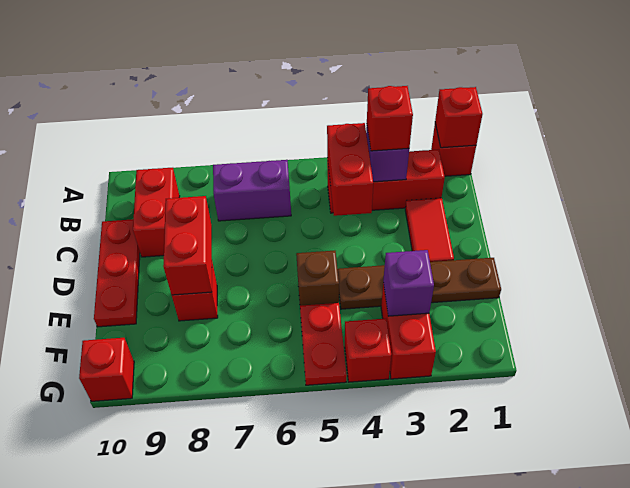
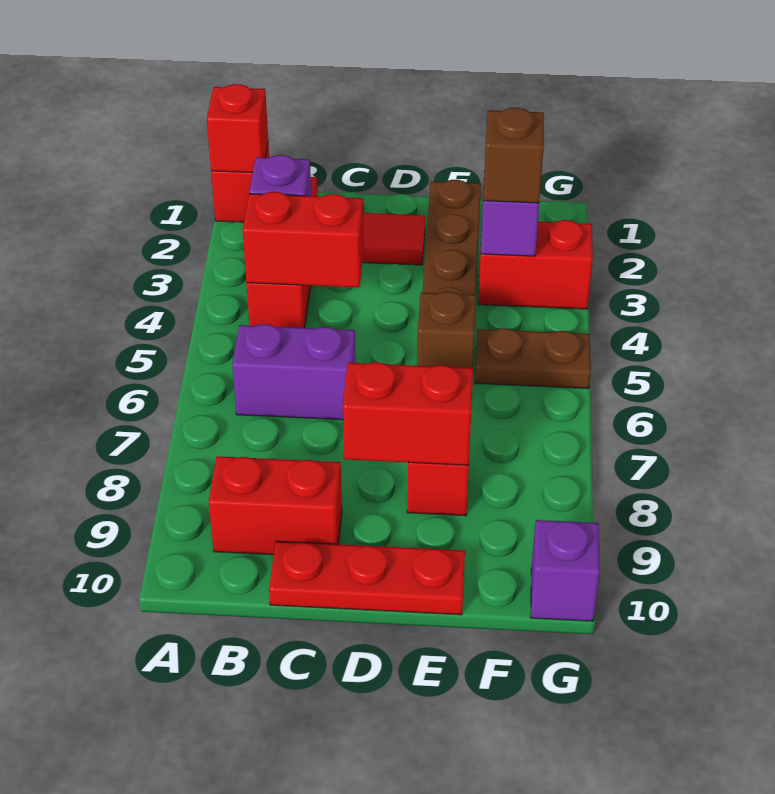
red 1x1 brick [367,86,413,151] -> none
purple 1x2 brick [213,160,291,221] -> purple 1x2 brick turned to [232,324,356,420]
none -> brown 1x1 brick [483,108,544,203]
red 1x2 plate [300,303,347,385] -> brown 1x2 plate [475,328,591,388]
red 1x1 brick [345,319,391,382] -> none
red 1x1 brick [79,338,134,401] -> purple 1x1 brick [531,520,600,621]

